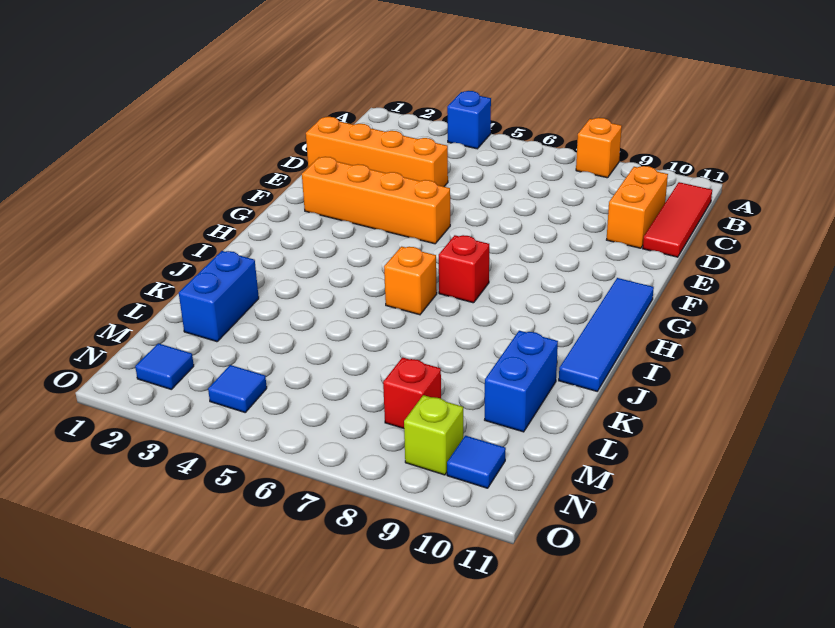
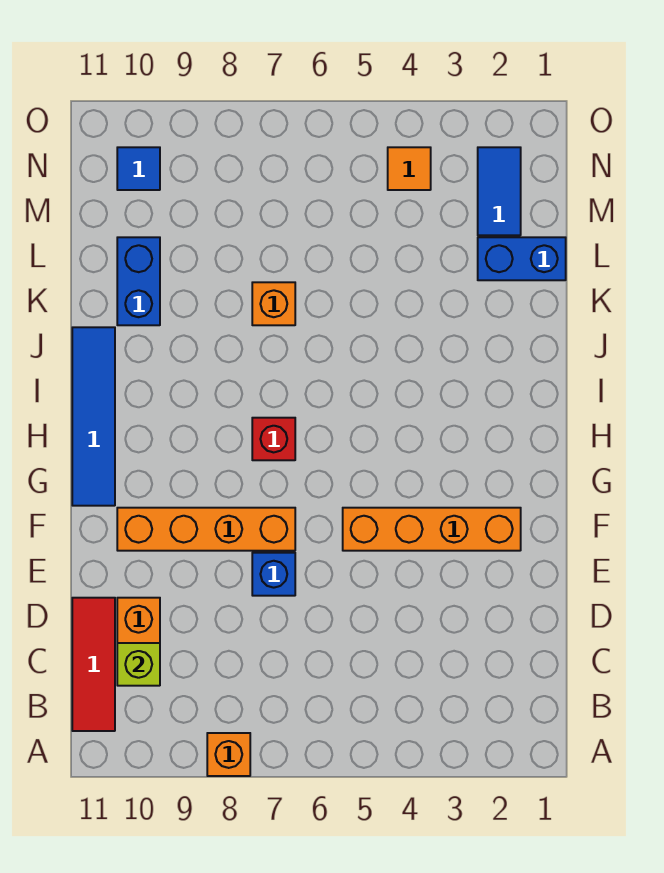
blue 1x1 brick [447,91,491,149] -> blue 1x1 brick moved to [252,553,295,596]
orange 1x4 brick [306,117,448,187] -> orange 1x4 brick moved to [117,508,295,551]
orange 1x1 brick [384,247,437,315] -> orange 1x1 brick moved to [252,282,295,325]
blue 1x2 brick [179,251,259,342] -> blue 1x2 brick turned to [478,237,566,280]
red 1x1 brick [383,358,441,428] -> none
blue 1x1 tile [135,343,194,389] -> blue 1x2 tile [478,147,521,235]
blue 1x1 tile [208,365,267,412] -> orange 1x1 tile [388,147,431,190]
lime 1x1 brick [404,395,463,475] -> lime 1x1 brick moved to [117,643,160,686]

